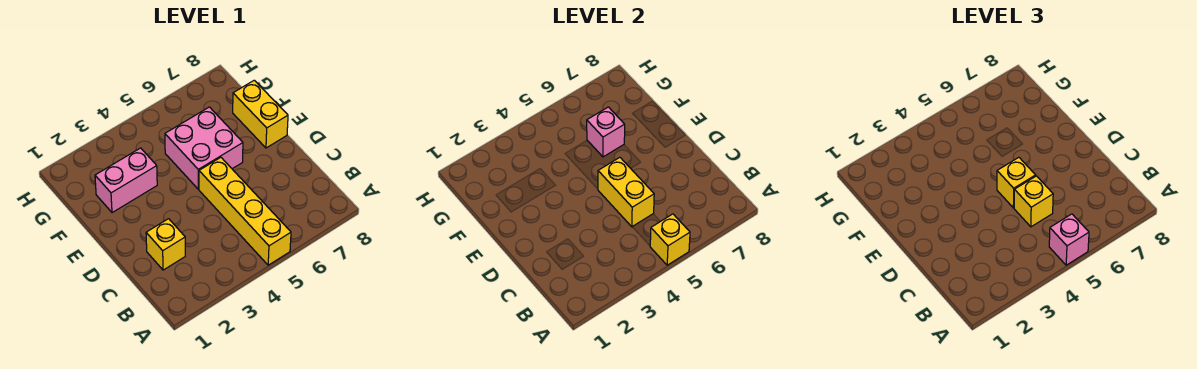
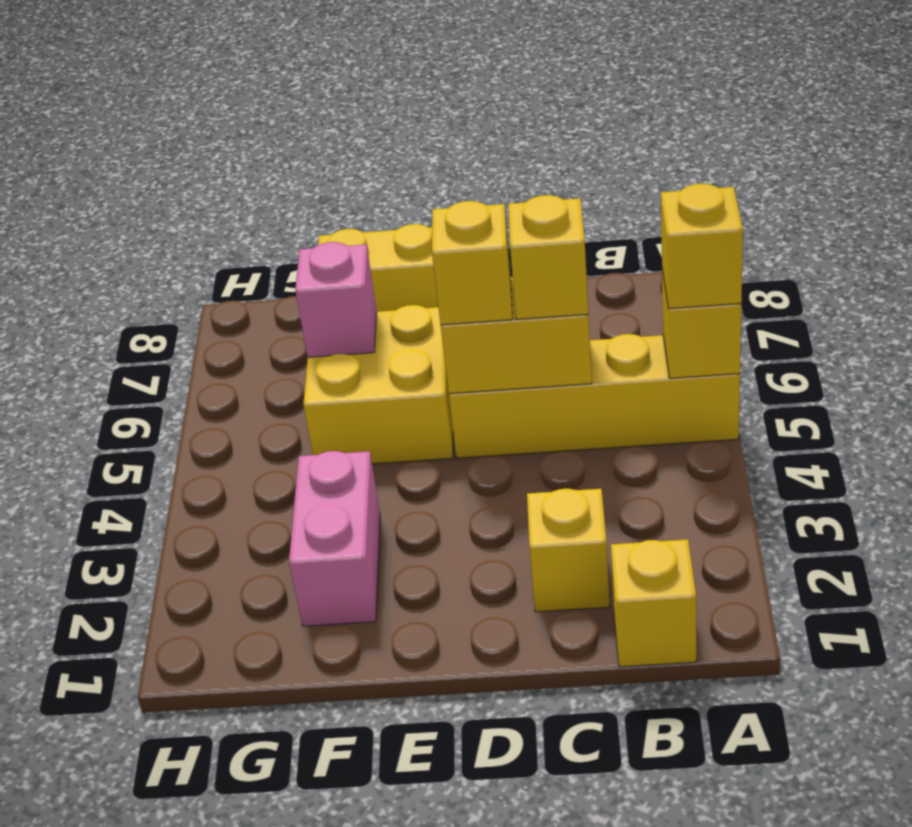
pink 1x1 brick [1049,214,1089,265] -> yellow 1x1 brick [661,184,743,309]
none -> yellow 1x1 brick [611,539,696,667]
pink 2x2 brick [165,107,243,189] -> yellow 2x2 brick [303,305,453,464]

